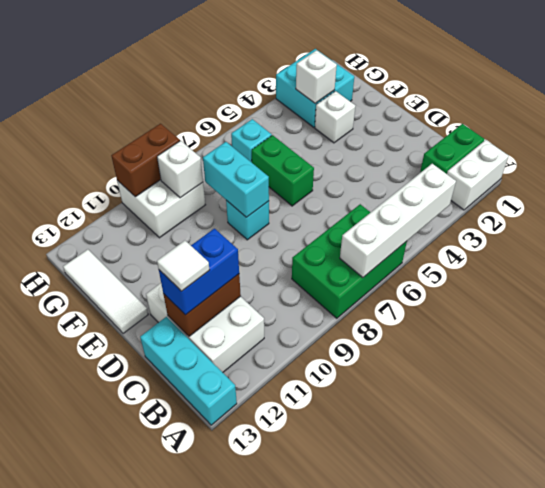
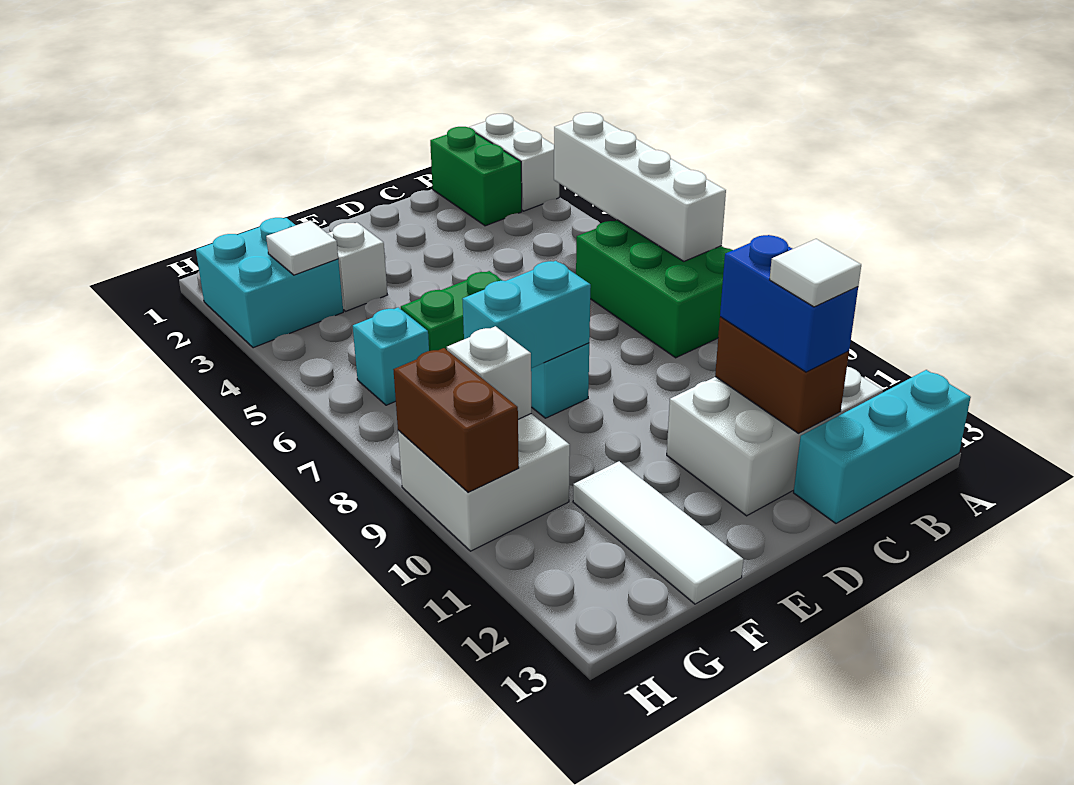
white 1x3 tile [63,249,148,334] -> white 1x3 tile turned to [573,461,744,604]
white 1x1 brick [296,50,337,103] -> white 1x1 tile [266,220,338,275]

